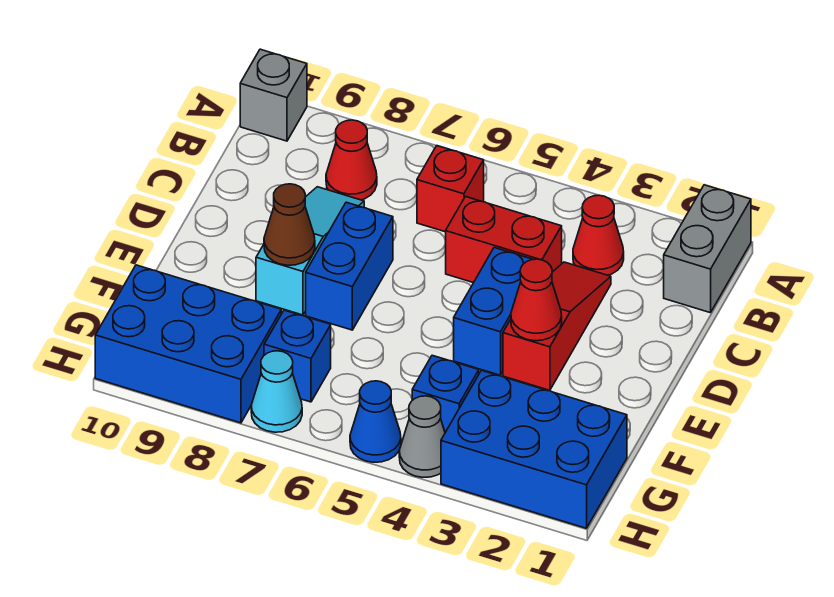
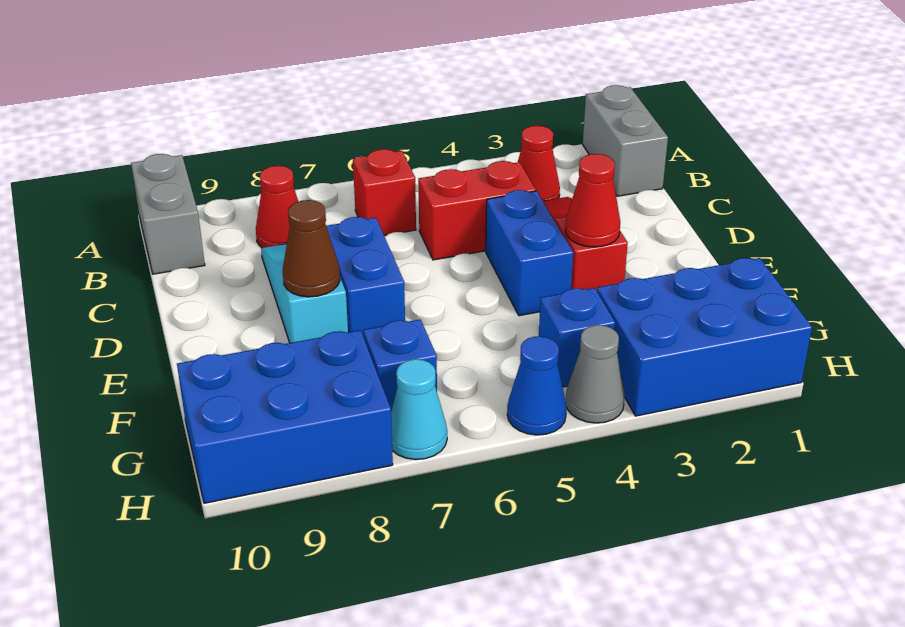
grey 1x1 brick [240,49,307,141] -> grey 1x2 brick [131,154,205,274]

